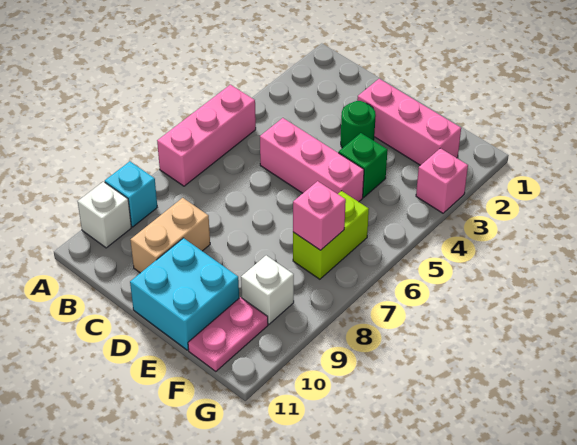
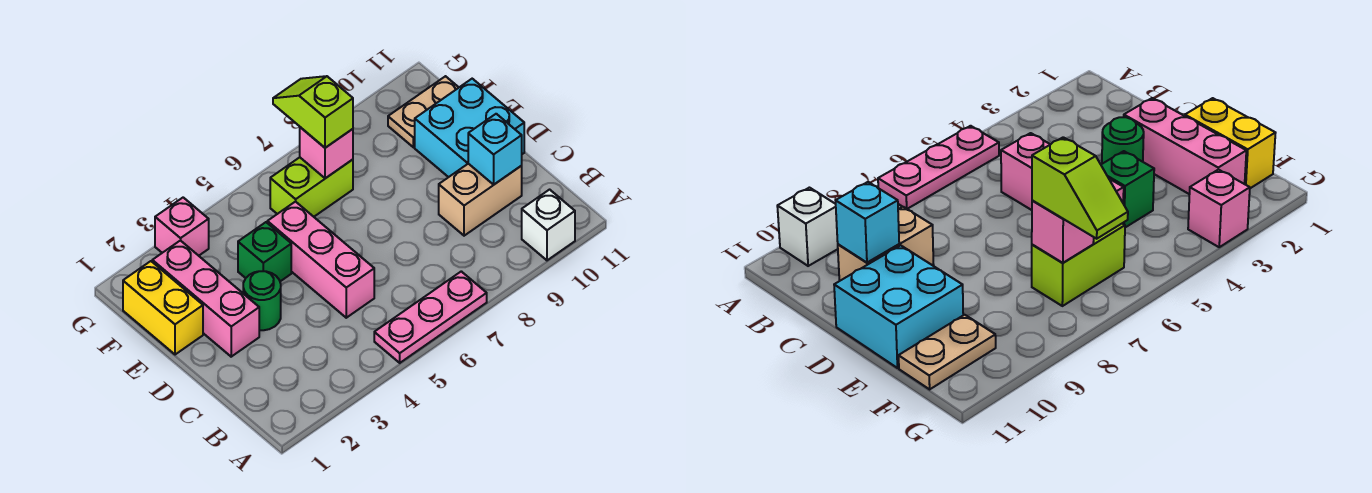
pink 1x3 brick [157,85,256,186] -> pink 1x3 plate [374,271,487,363]
cyan 1x1 brick [105,161,157,227] -> cyan 1x1 brick moved to [468,114,522,185]
none -> yellow 1x2 brick [123,261,203,355]
none -> lime 1x2 slope [273,76,353,148]
white 1x1 brick [241,255,294,324] -> none
pink 1x2 plate [188,297,268,372] -> tan 1x2 plate [388,76,459,147]

